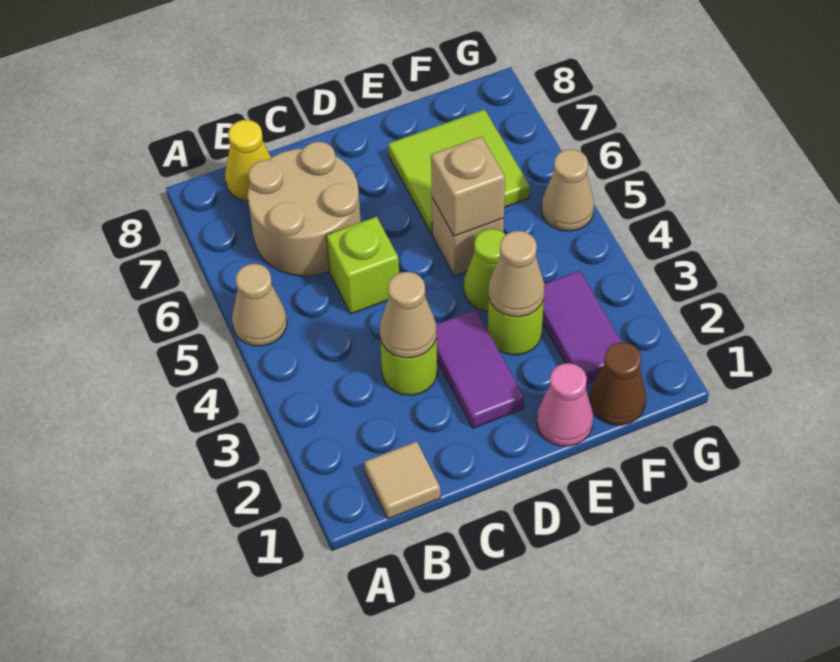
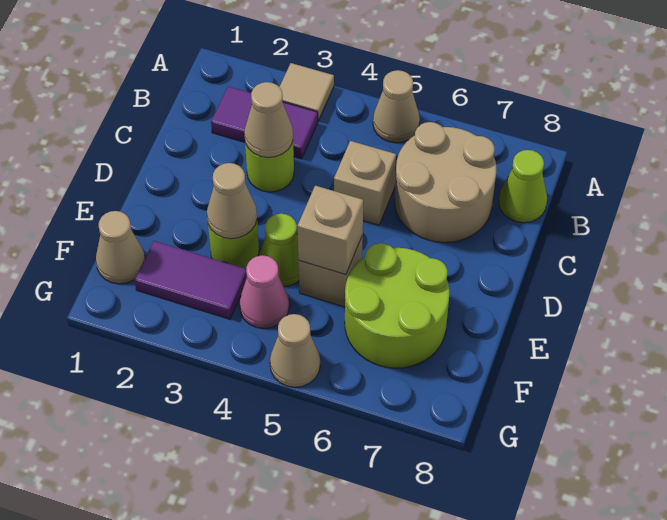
tan 1x1 tile [364,441,440,519] -> tan 1x1 tile moved to [280,63,334,121]
yellow 1x1 cone [225,120,271,201] -> lime 1x1 cone [499,150,547,223]
lime 1x1 brick [326,217,399,314] -> tan 1x1 brick [334,141,396,225]
purple 1x2 tile [436,310,524,428] -> purple 1x2 tile moved to [211,86,318,159]
pink 1x1 cone [537,363,593,446] -> pink 1x1 cone moved to [240,255,289,329]
lime 2x2 tile [388,109,530,234] -> lime 2x2 round brick [345,243,450,368]
brown 1x1 cone [590,342,646,425] -> tan 1x1 cone [96,211,145,284]

